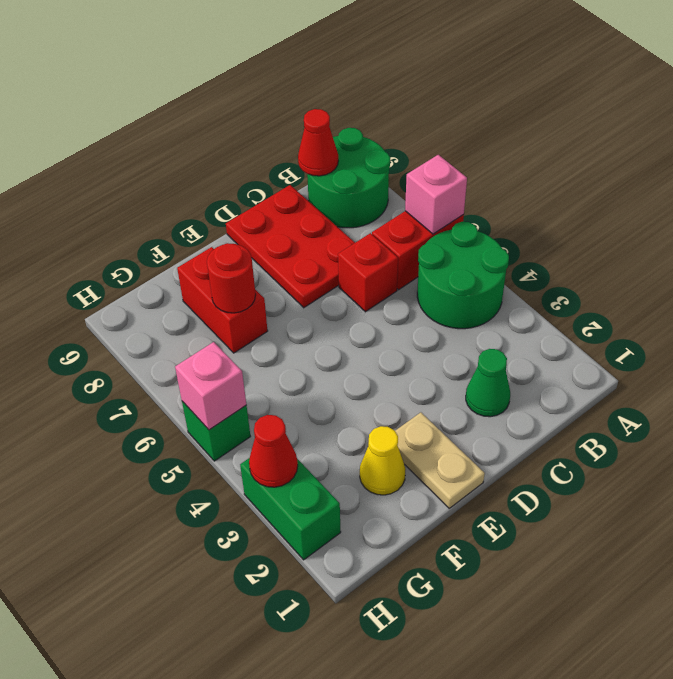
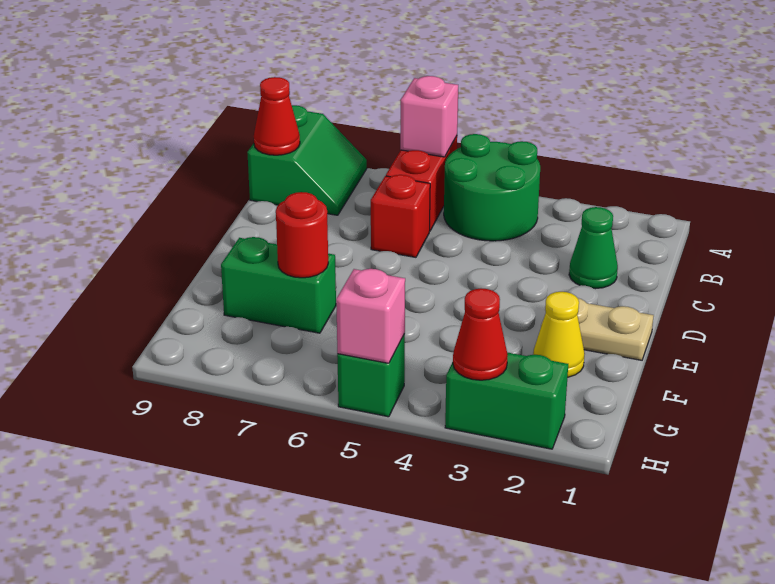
green 2x2 round brick [307,128,390,228] -> green 2x2 slope [247,105,367,215]
red 2x3 plate [226,185,355,308] -> none
red 1x2 brick [177,247,268,353] -> green 1x2 brick [221,237,336,333]

